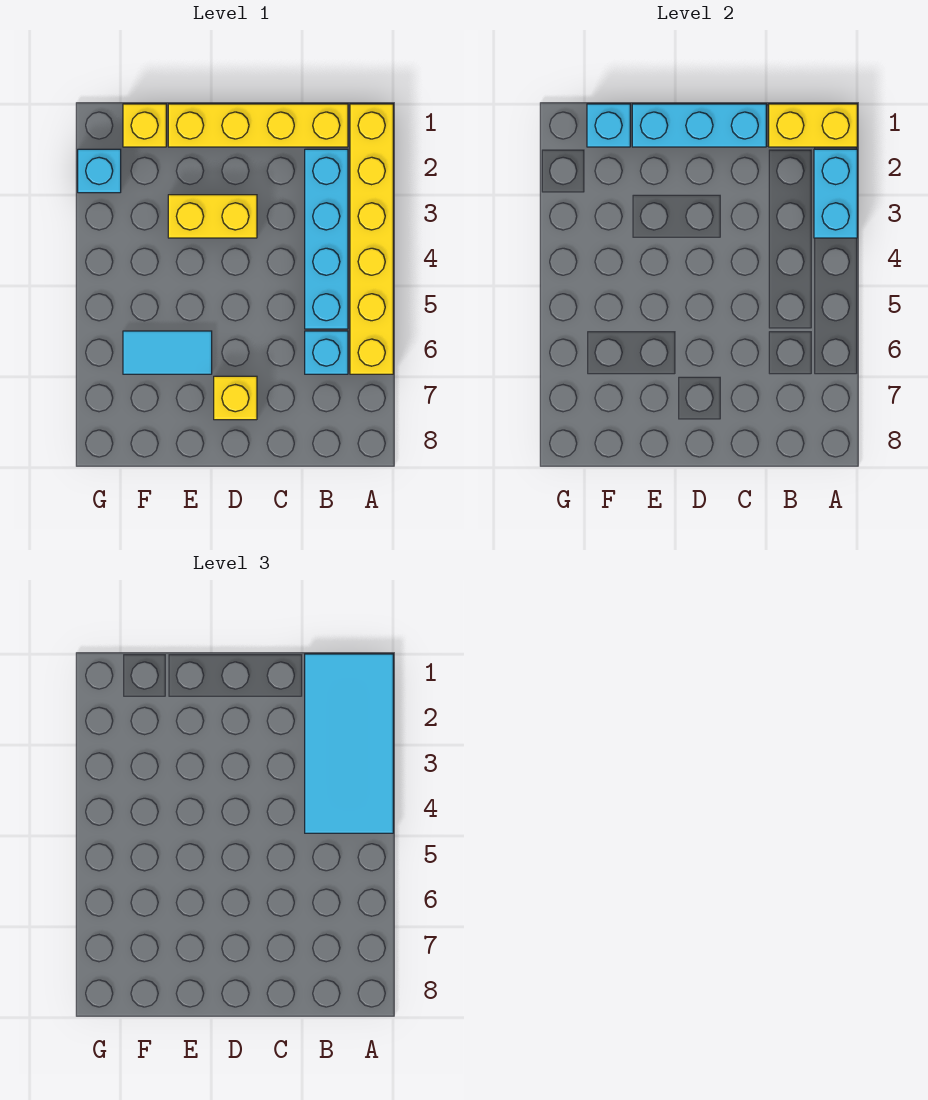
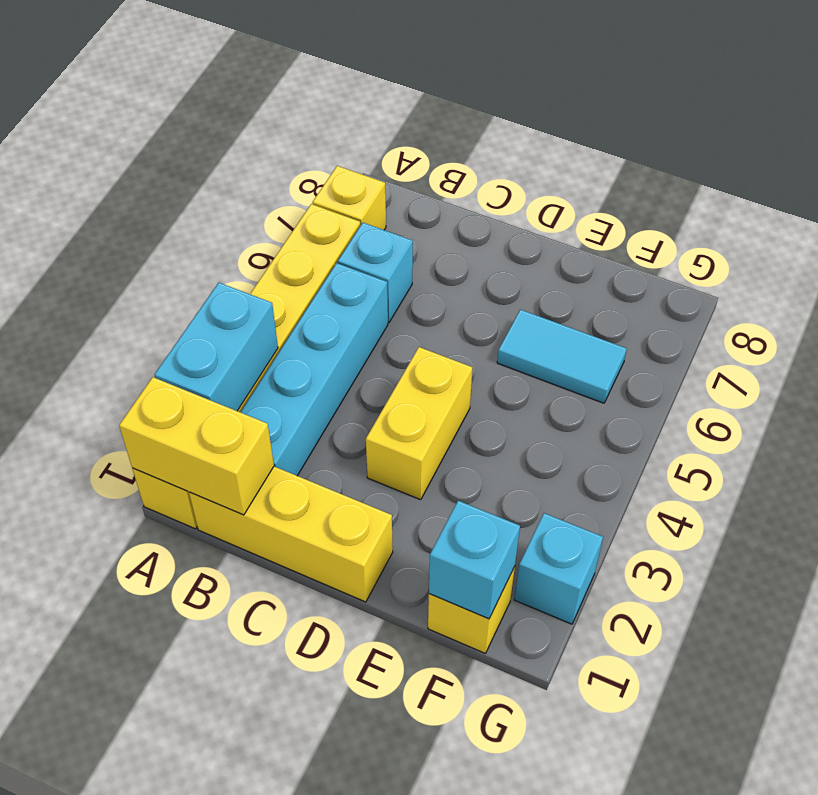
cyan 2x4 tile [305,654,393,833] -> none
yellow 1x4 brick [168,104,348,147] -> yellow 1x3 brick [189,467,393,602]
cyan 1x3 brick [632,104,766,147] -> none
yellow 1x2 brick [168,195,257,238] -> yellow 1x2 brick turned to [366,347,472,500]
yellow 1x1 brick [214,376,257,420] -> yellow 1x1 brick moved to [312,166,386,230]

